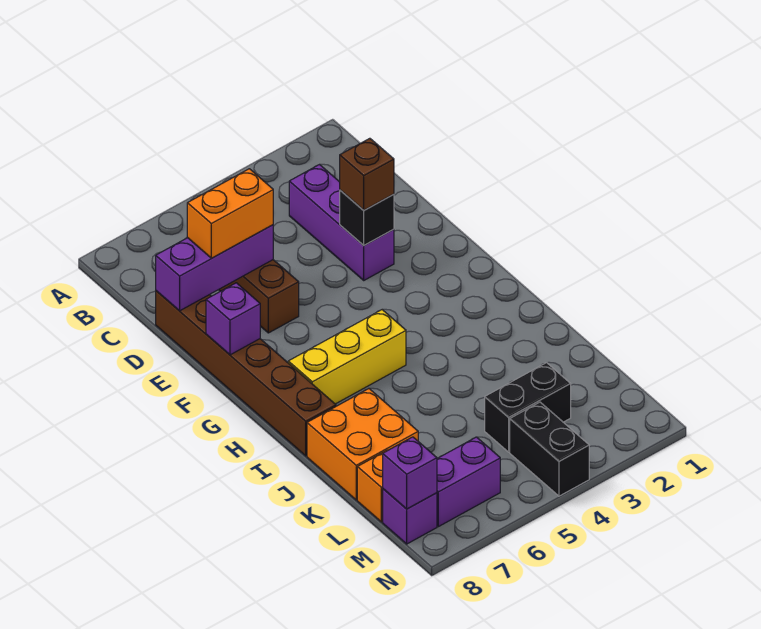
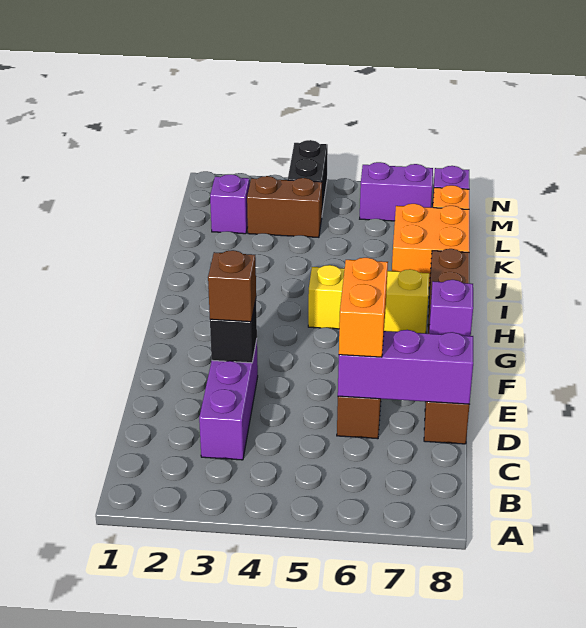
orange 1x2 brick [187,169,273,258] -> orange 1x2 brick turned to [339,258,388,357]
black 1x2 brick [485,363,571,452] -> brown 1x2 brick [247,176,322,237]
purple 1x1 brick [383,437,437,509] -> purple 1x1 brick moved to [210,174,250,234]

